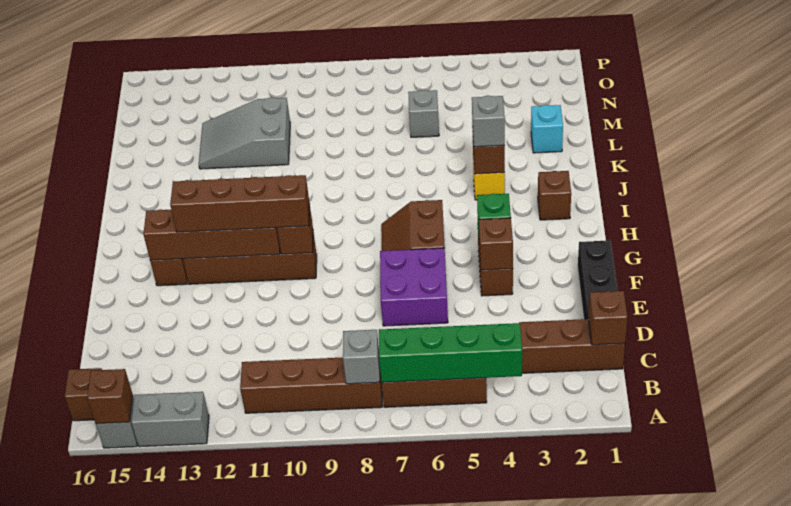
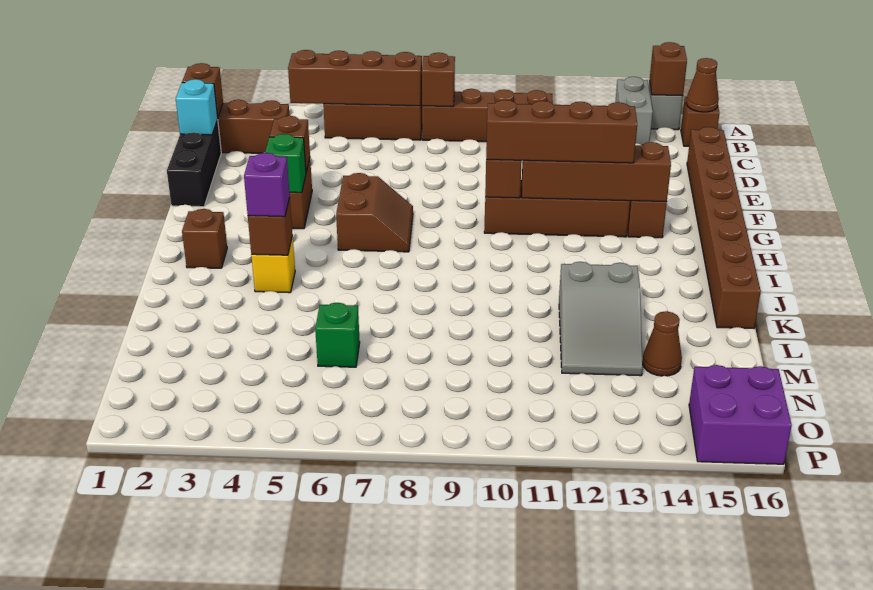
grey 1x2 brick [131,392,209,447] -> grey 1x2 brick turned to [615,77,653,145]
green 1x4 brick [379,323,522,382] -> brown 1x4 brick [288,50,422,106]
grey 1x1 brick [343,330,380,384] -> brown 1x1 brick [422,53,455,107]
none -> brown 1x1 cone [686,58,719,112]
none -> brown 1x8 brick [687,127,761,328]
purple 2x2 brick [380,248,448,326] -> purple 2x2 brick moved to [689,365,792,464]
grey 1x1 brick [472,96,505,147] -> purple 1x1 brick [244,153,290,217]
cyan 1x1 brick [531,105,563,153] -> cyan 1x1 brick moved to [176,79,218,135]
grey 2x3 slope [199,97,290,169] -> grey 2x3 slope turned to [559,262,643,376]
grey 1x1 brick [408,90,439,137] -> green 1x1 brick [315,303,360,367]
none -> brown 1x1 cone [642,311,682,376]

